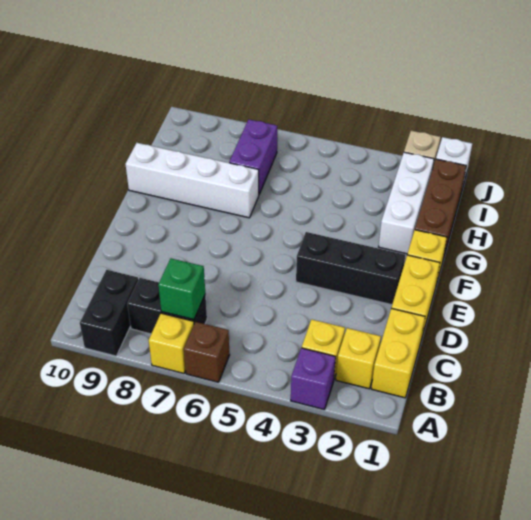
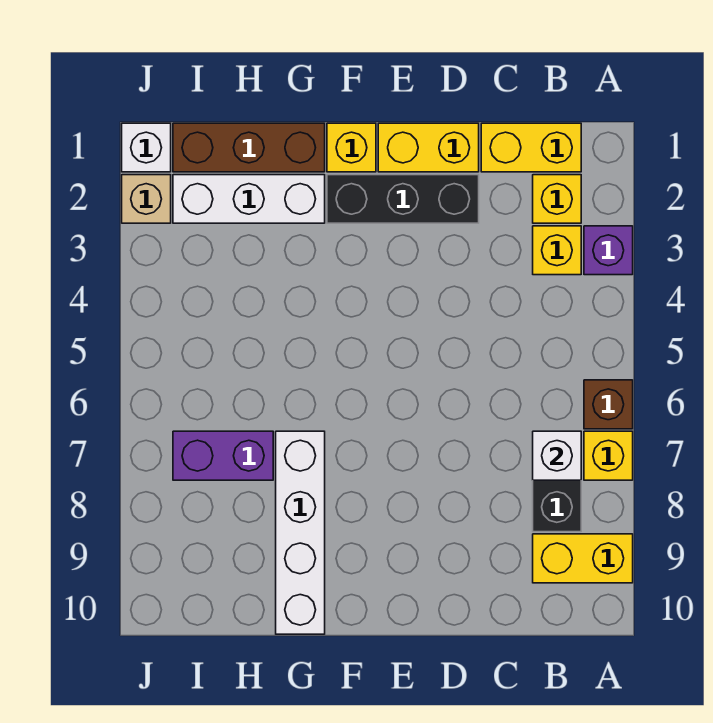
black 1x2 brick [80,270,138,356] -> yellow 1x2 brick [533,534,633,583]
green 1x1 brick [158,258,205,320] -> white 1x1 brick [533,431,581,480]
black 1x3 brick [296,232,405,305] -> black 1x3 brick turned to [327,175,479,223]

